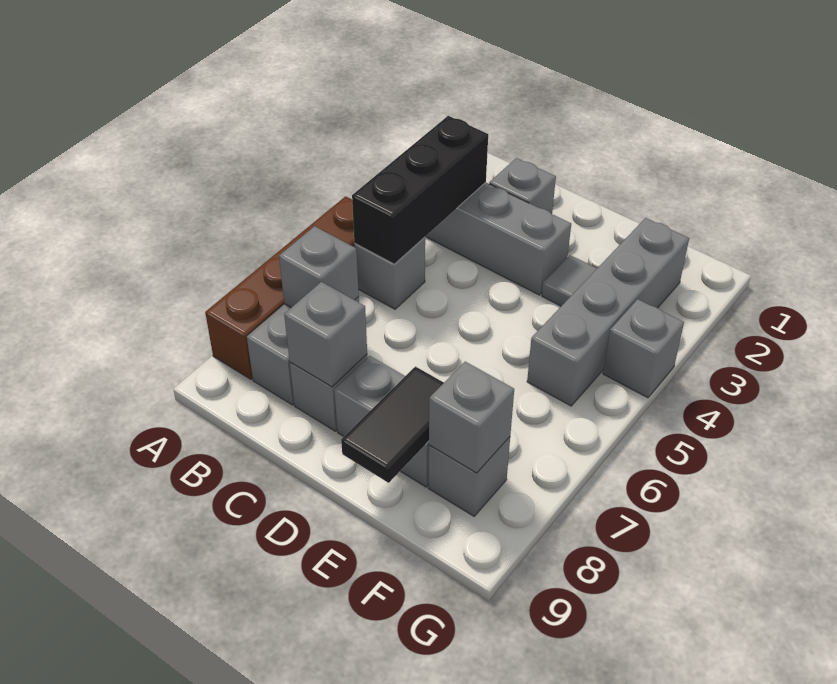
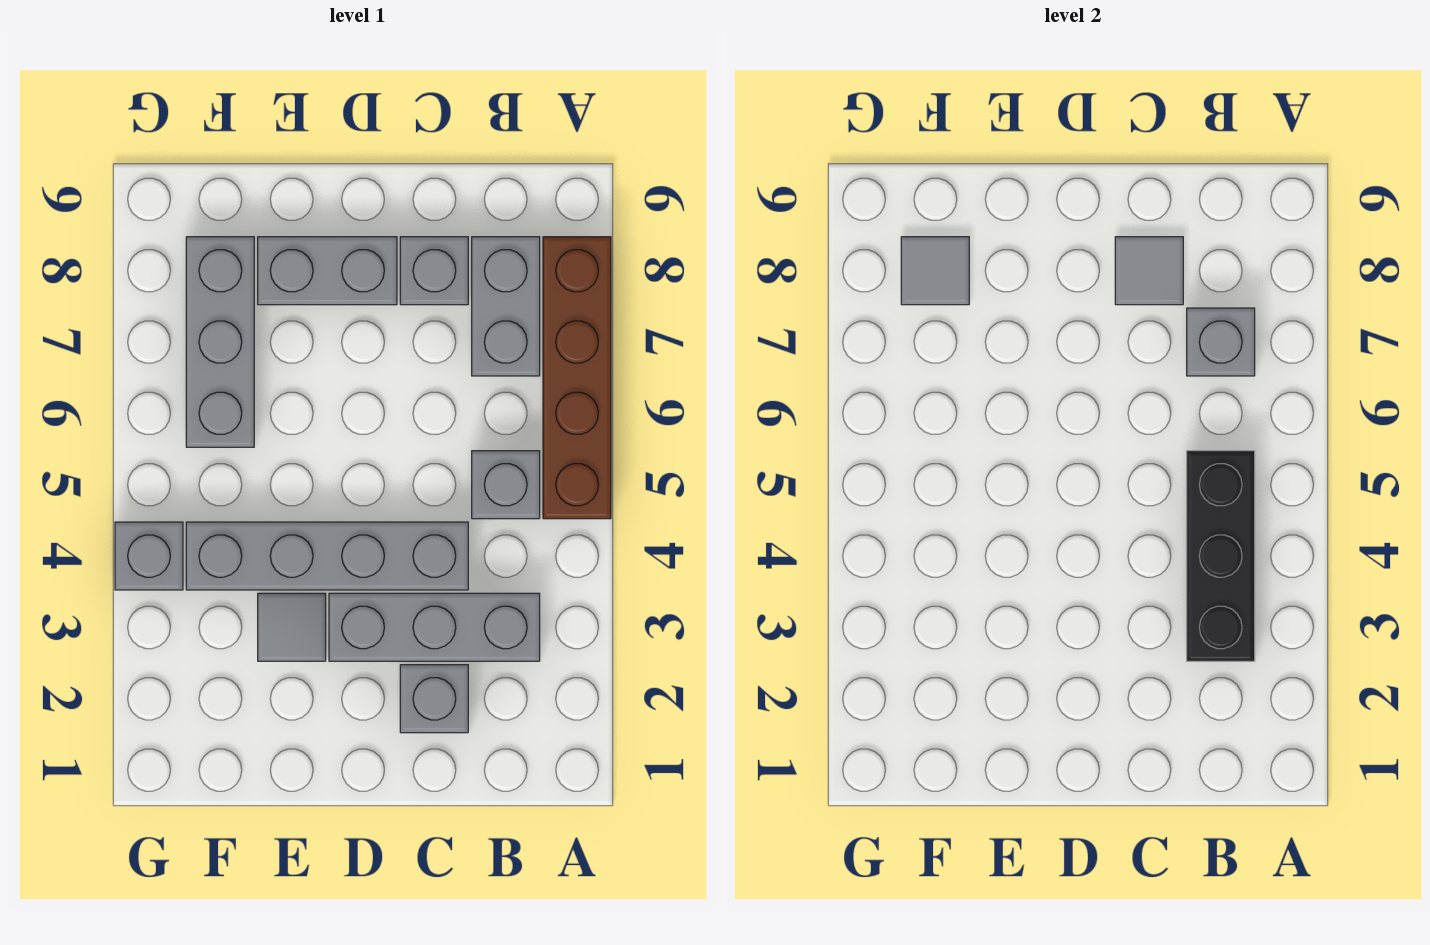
grey 1x1 brick [284,282,367,387] -> grey 1x1 tile [1115,237,1183,305]
black 1x2 tile [341,367,444,483] -> none
grey 1x4 brick [527,218,689,406] -> grey 1x4 brick turned to [186,522,468,590]
grey 1x1 brick [428,437,510,516] -> grey 1x3 brick [186,237,254,447]
grey 1x1 brick [429,362,514,473] -> grey 1x1 tile [901,237,969,305]

